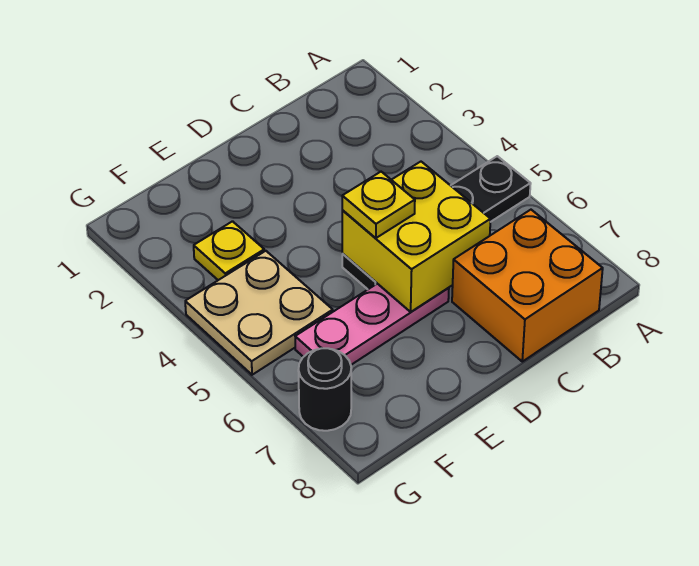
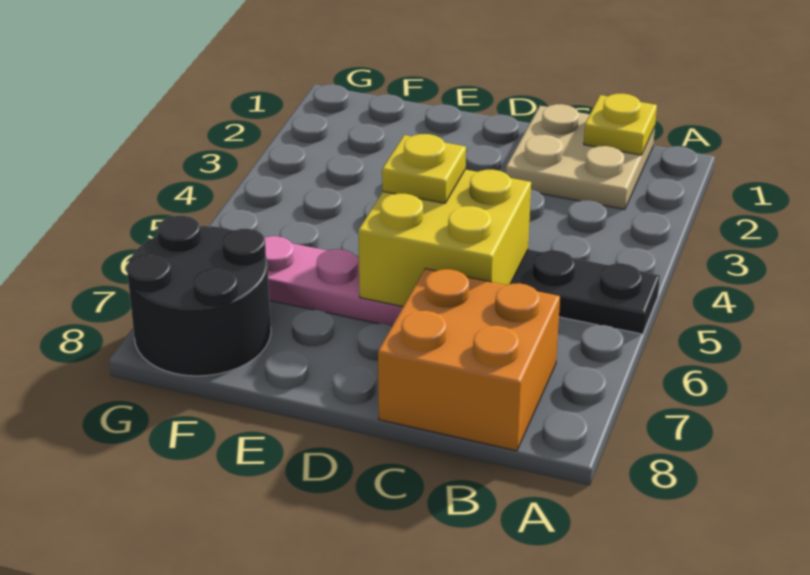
yellow 1x1 plate [194,221,264,280] -> yellow 1x1 plate moved to [584,94,657,155]
tan 2x2 plate [185,251,333,375] -> tan 2x2 plate moved to [506,104,655,210]
black 1x1 round brick [298,348,351,431] -> black 2x2 round brick [127,216,271,376]

